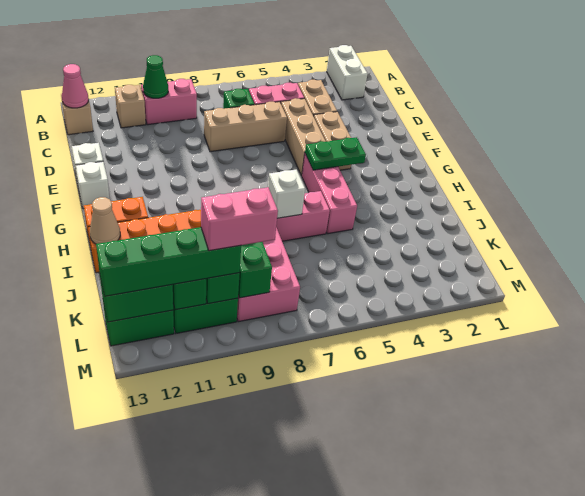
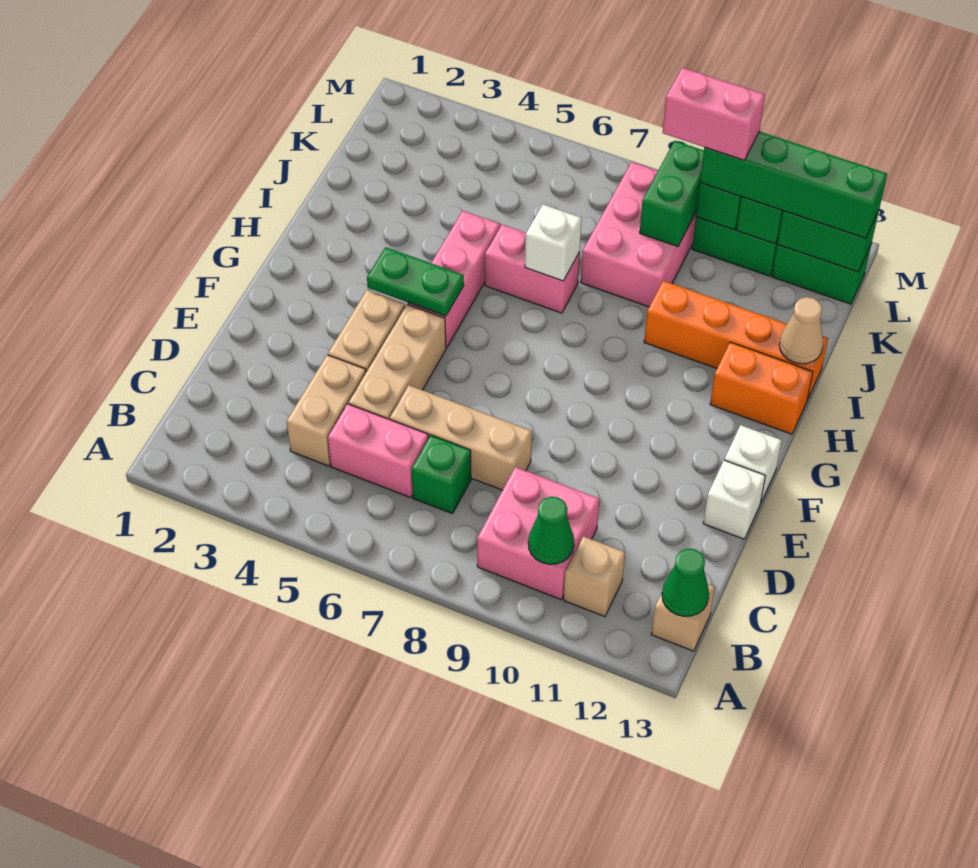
white 1x2 brick [327,45,368,100] -> none
pink 1x2 brick [141,79,197,125] -> pink 2x2 brick [477,467,599,599]
pink 1x1 cone [62,64,89,108] -> green 1x1 cone [662,548,709,616]

